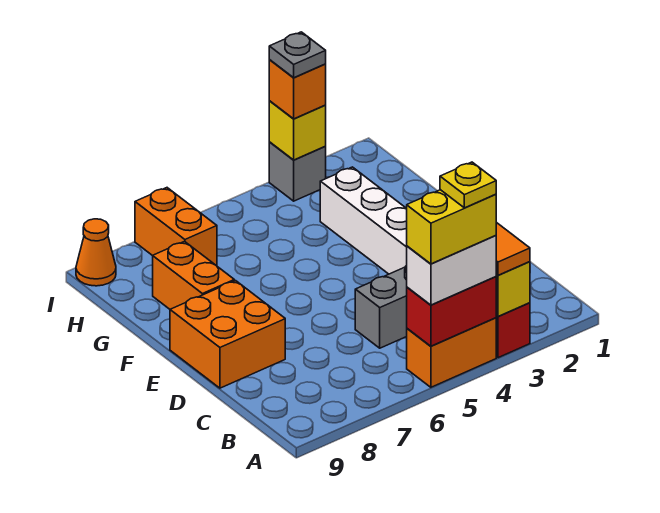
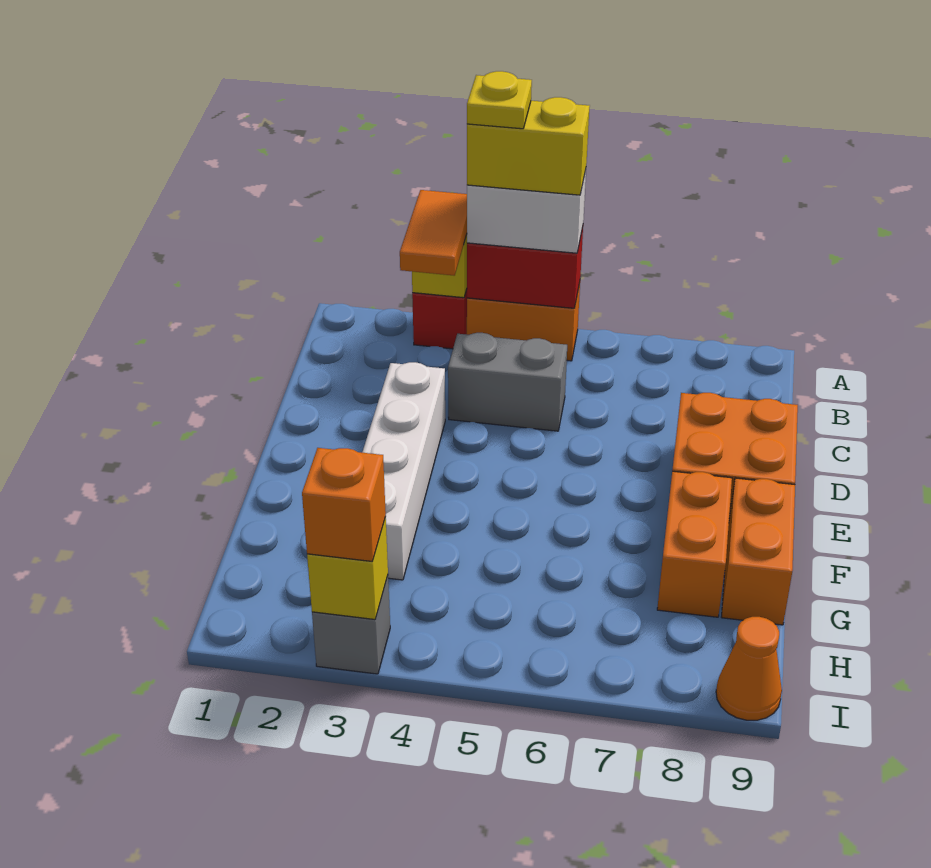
orange 1x2 brick [135,188,217,266] -> orange 1x2 brick moved to [722,478,795,625]
grey 1x1 plate [269,32,326,78] -> none

